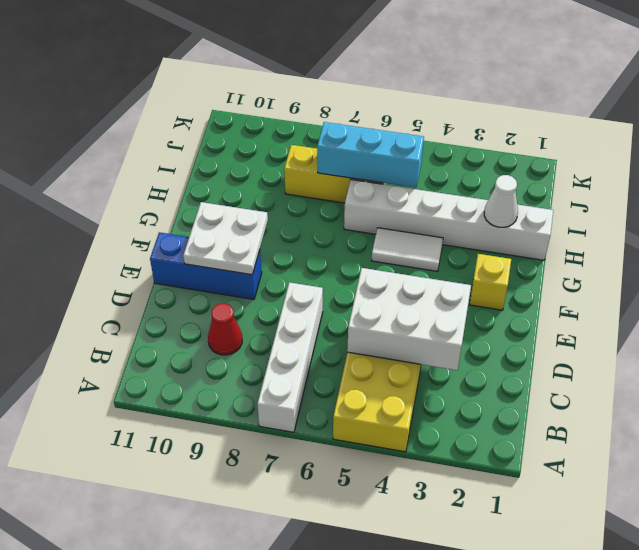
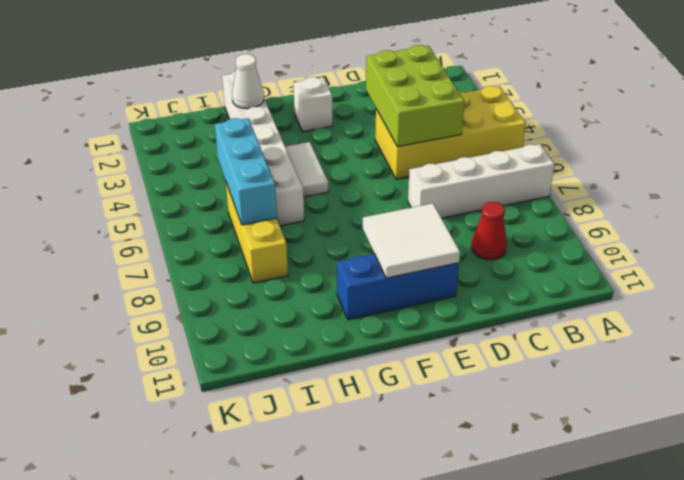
white 2x3 brick [347,268,471,370] -> lime 2x3 brick [366,45,464,147]
blue 1x3 brick [150,232,262,299] -> blue 1x3 brick turned to [337,254,459,320]
white 2x2 plate [183,202,268,275] -> white 2x2 tile [363,203,460,278]
yellow 1x1 brick [470,254,511,310] -> white 1x1 brick [293,77,332,132]

